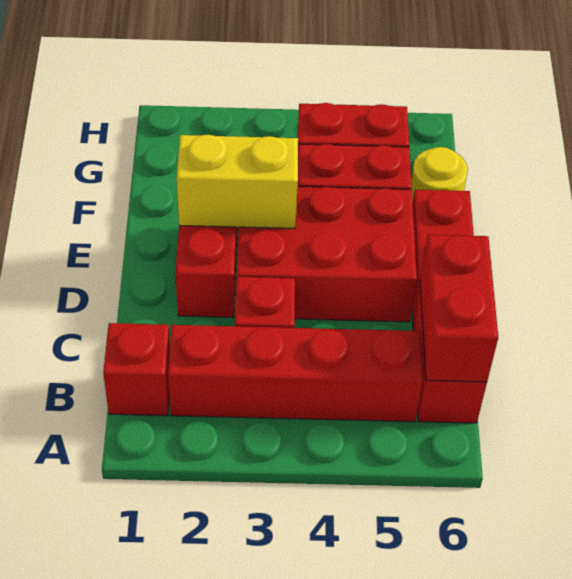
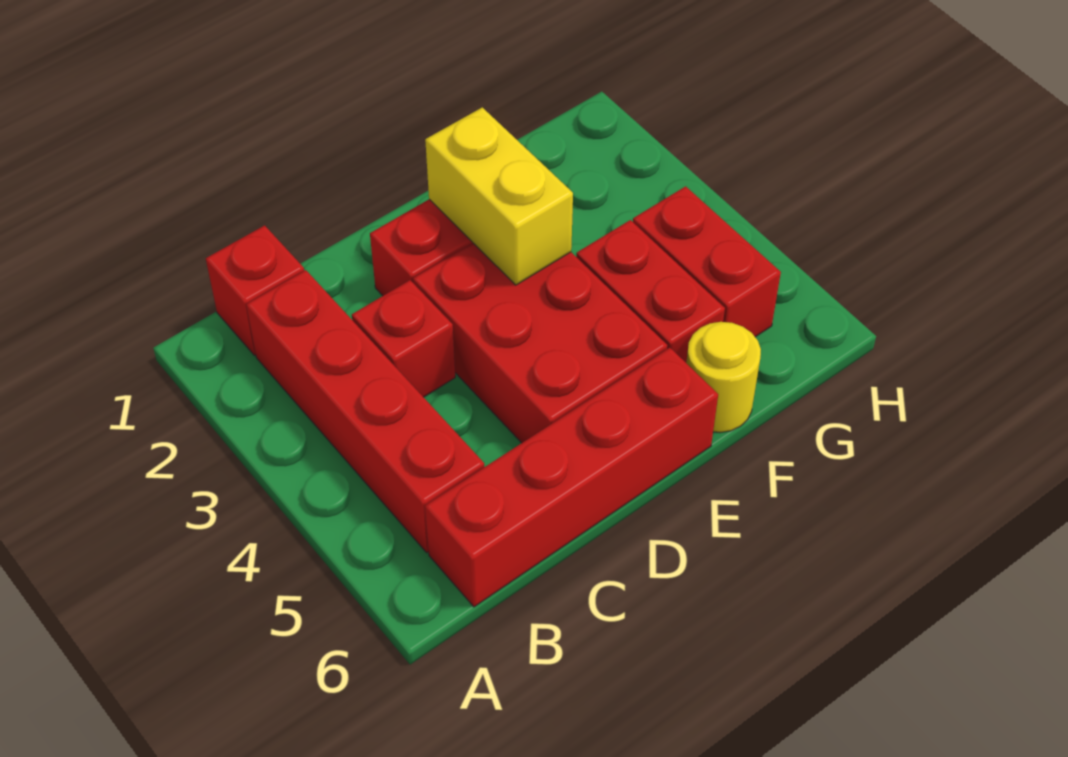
red 1x2 brick [420,235,498,382] -> none

